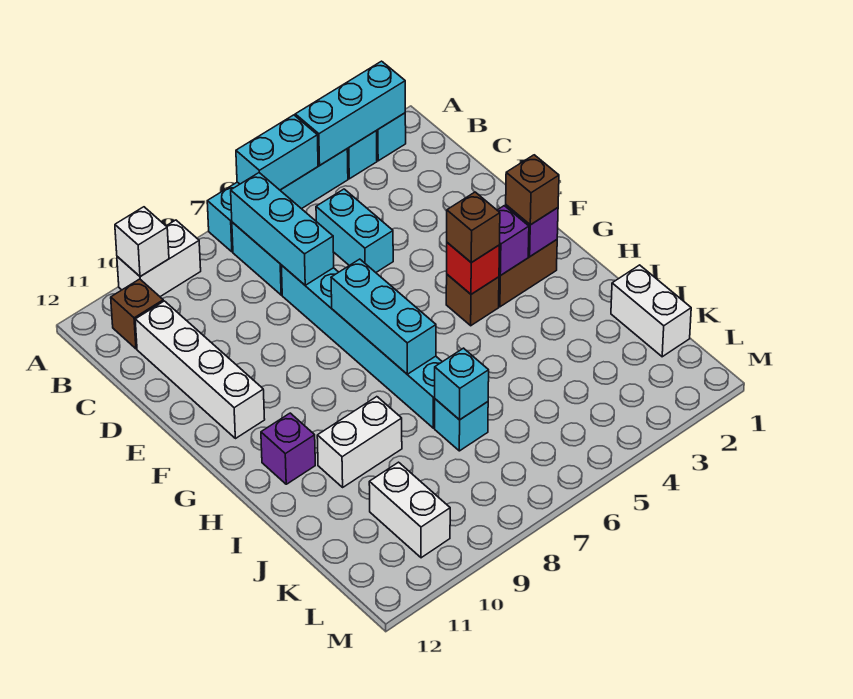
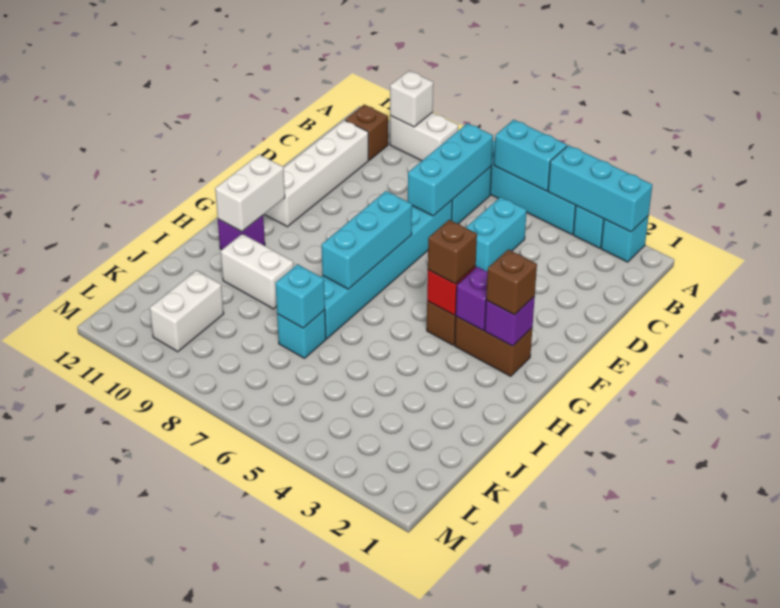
white 1x2 brick [611,265,691,357] -> white 1x2 brick moved to [215,155,285,232]

